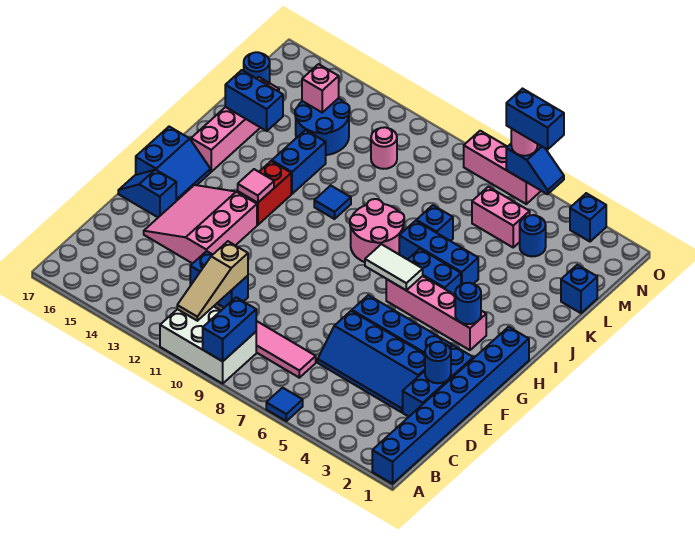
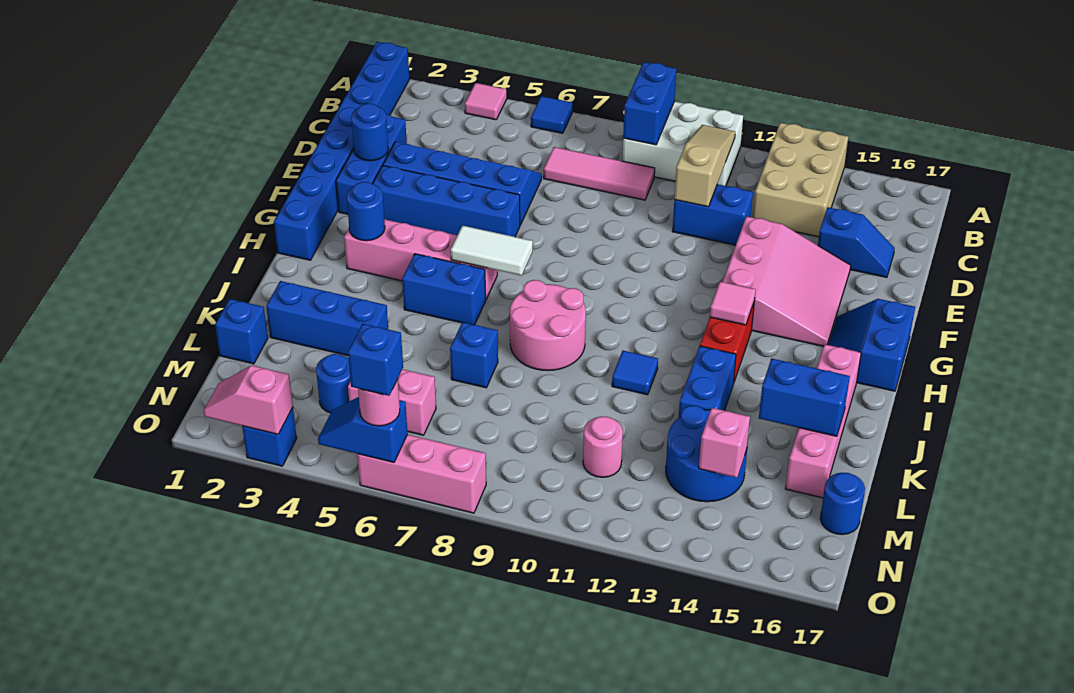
none -> pink 1x1 tile [465,83,507,120]
none -> tan 2x3 brick [753,123,848,237]
blue 1x2 slope [118,170,176,217] -> blue 1x2 slope moved to [818,207,895,278]
blue 1x3 brick [399,221,478,285] -> blue 1x3 brick moved to [266,281,388,356]
none -> pink 1x2 slope [204,365,293,434]
blue 1x2 brick [506,89,564,150] -> blue 1x1 brick [348,324,403,396]

